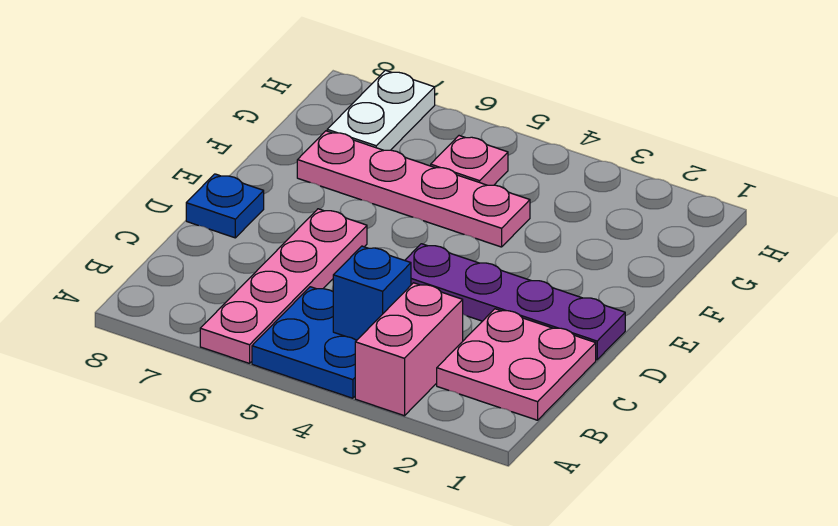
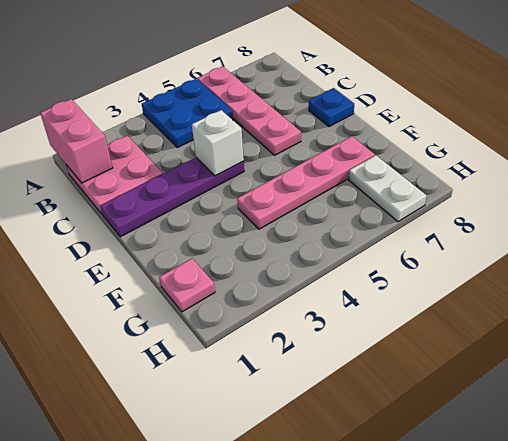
pink 1x2 brick [355,283,463,416] -> pink 1x2 brick moved to [40,99,113,183]
blue 1x1 brick [333,246,411,340] -> none
none -> white 1x1 brick [192,110,244,176]
pink 1x1 plate [431,136,508,185] -> pink 1x1 plate moved to [159,259,215,312]

